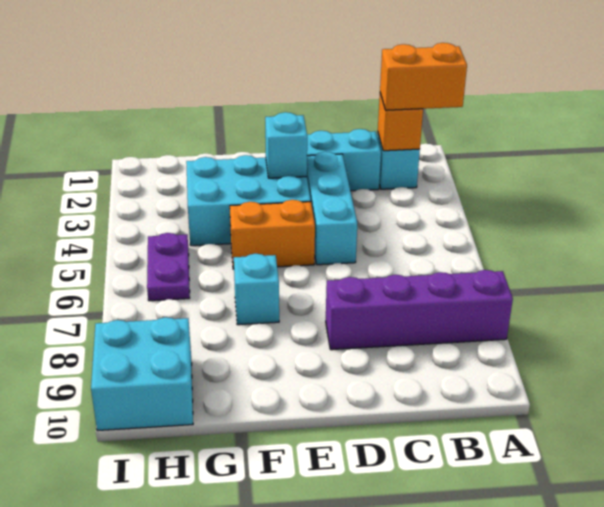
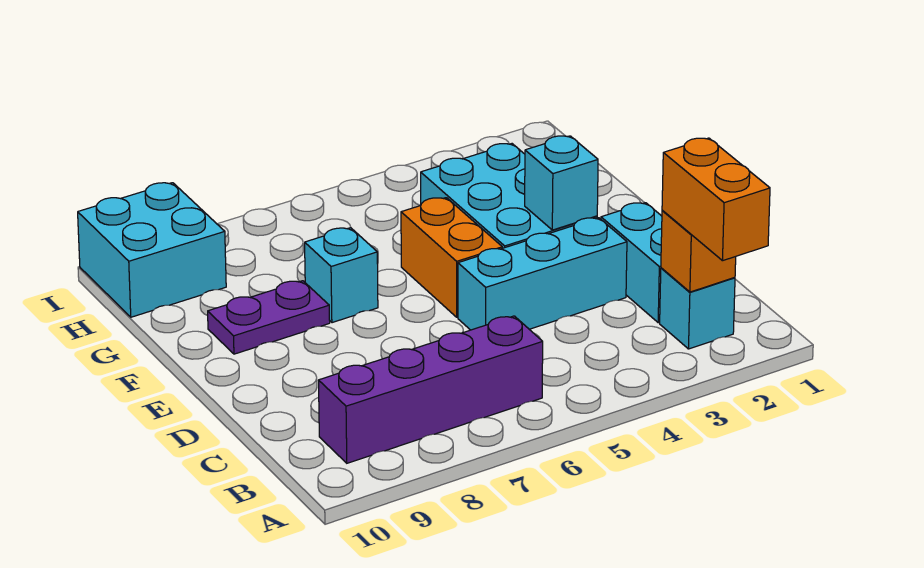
purple 1x4 brick [326,270,513,350] -> purple 1x4 brick turned to [318,316,543,463]
purple 1x2 plate [147,233,190,301] -> purple 1x2 plate moved to [208,281,330,354]

